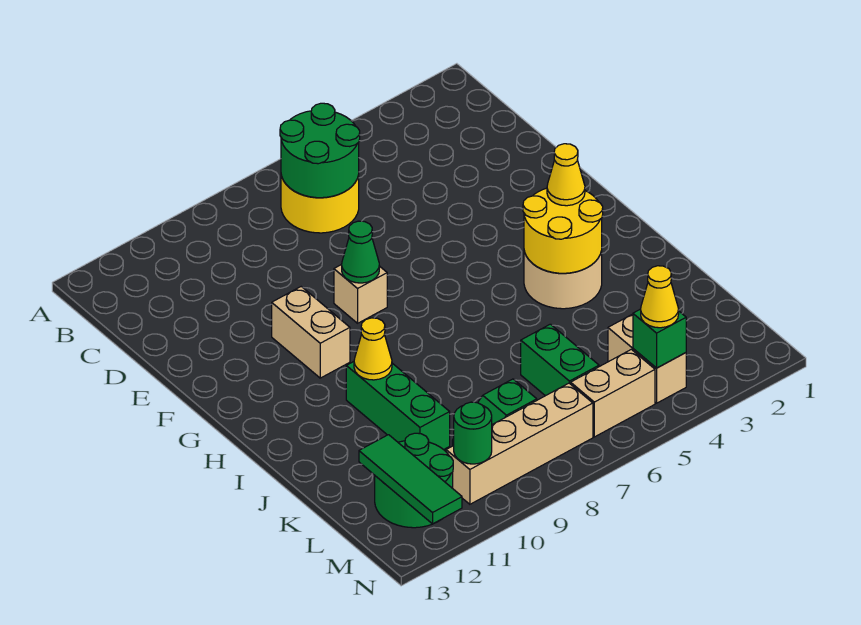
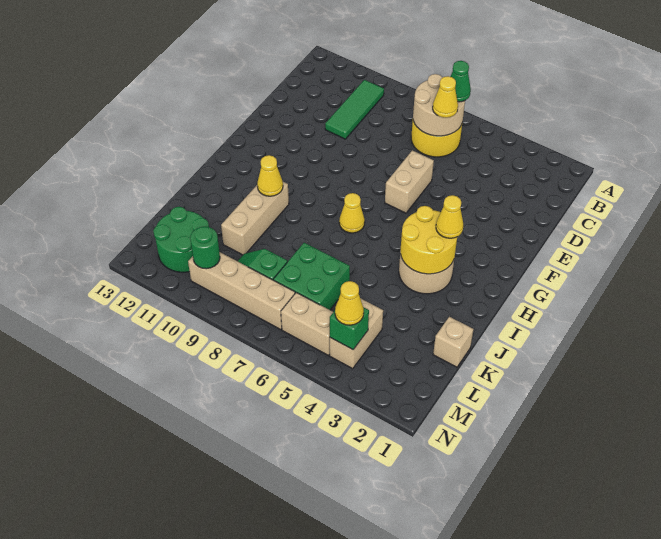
green 2x2 round brick [280,103,360,198] -> tan 2x2 round brick [413,74,465,136]
none -> yellow 1x1 cone [433,76,458,118]
tan 1x1 brick [334,264,387,323] -> tan 1x1 brick moved to [433,317,473,367]
green 1x1 cone [342,221,379,283] -> green 1x1 cone moved to [450,61,471,102]
tan 1x2 brick [272,287,350,378] -> tan 1x2 brick moved to [385,150,434,213]
none -> yellow 1x1 cone [339,193,365,233]
green 1x3 brick [346,362,450,450] -> tan 1x3 brick [221,182,289,255]
green 1x2 brick [521,324,599,396] -> green 2x2 brick [273,243,350,310]
green 1x3 tile [359,435,462,524] -> green 1x3 tile moved to [325,80,384,139]

